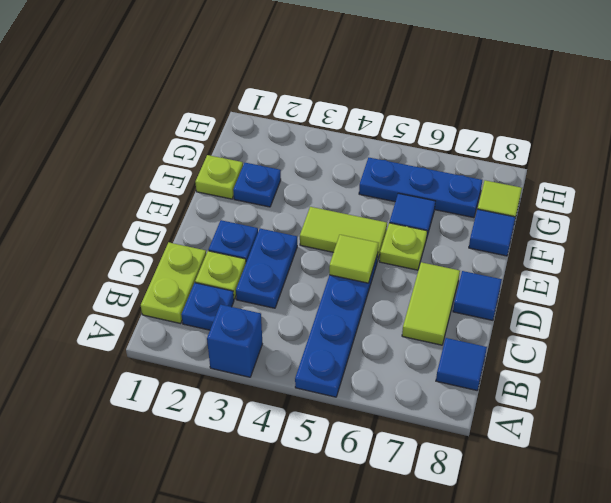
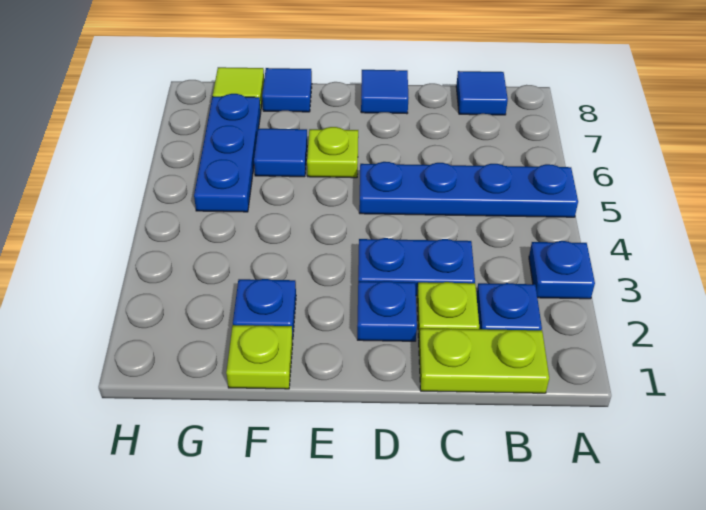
blue 1x1 brick [207,305,262,377] -> blue 1x1 plate [529,241,595,299]
lime 1x2 tile [402,262,460,345] -> none
lime 1x1 tile [329,235,378,283] -> none
lime 1x2 tile [300,207,387,261] -> none

